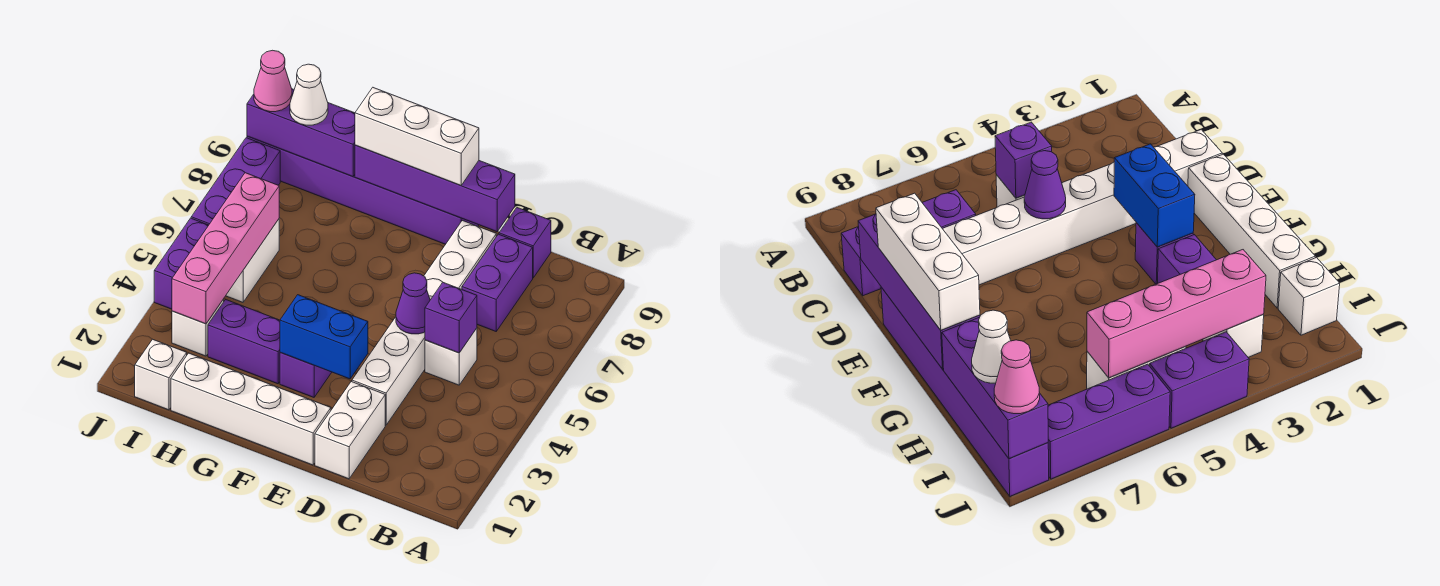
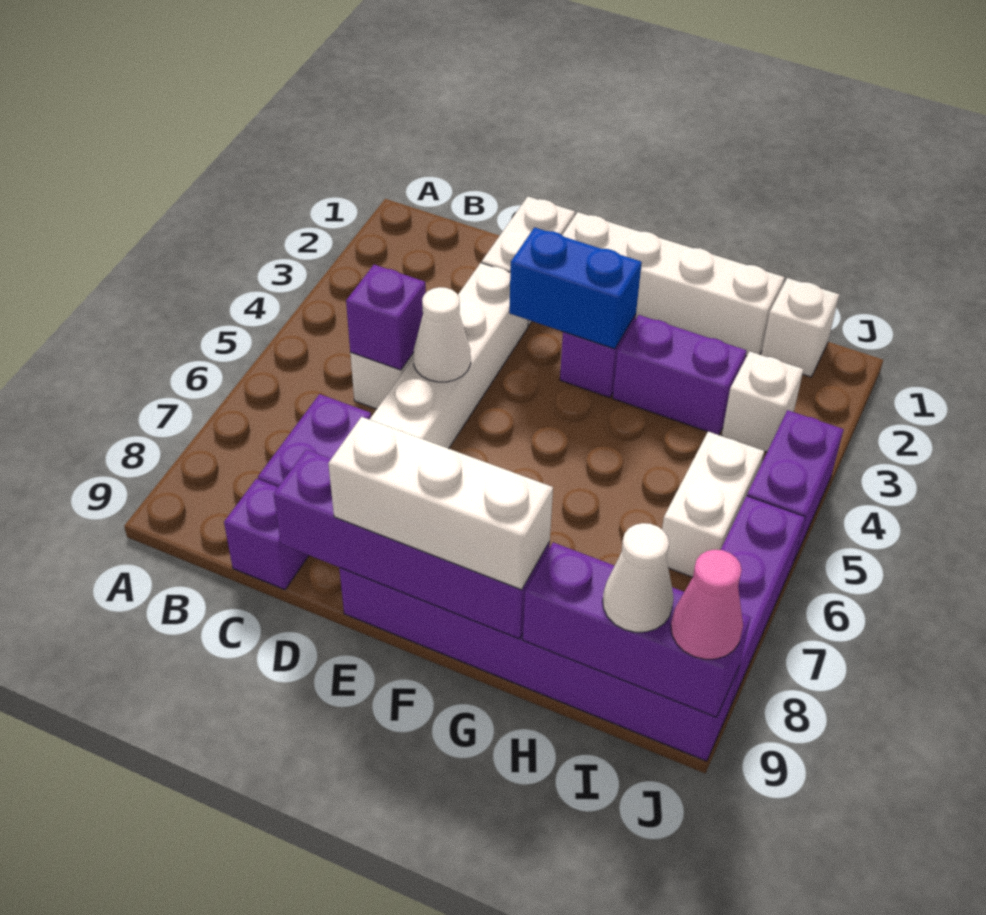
purple 1x1 cone [396,273,430,334] -> white 1x1 cone [413,287,471,382]
pink 1x4 brick [172,173,279,324] -> none

